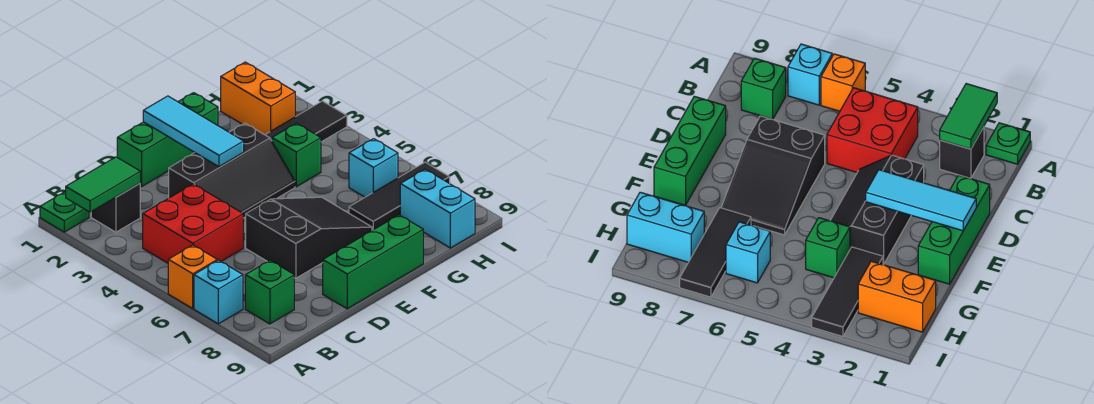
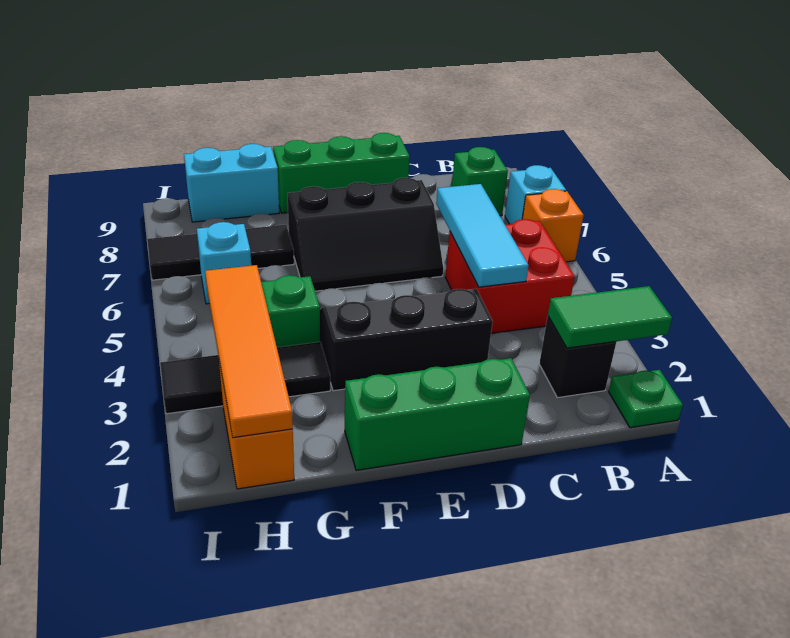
black 2x3 slope [246,197,372,278] -> black 2x3 slope turned to [288,178,443,291]
cyan 1x3 tile [143,96,244,167] -> cyan 1x3 tile moved to [436,184,529,287]
none -> orange 1x4 tile [205,265,293,438]
cyan 1x2 brick [400,169,475,248] -> cyan 1x2 brick turned to [184,144,279,222]

